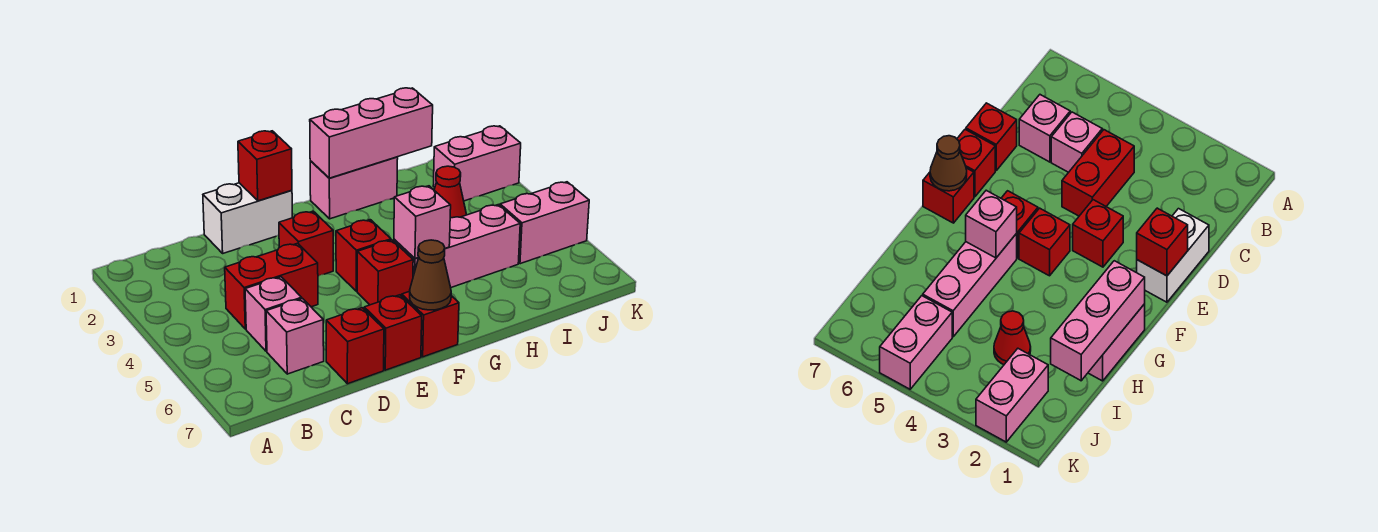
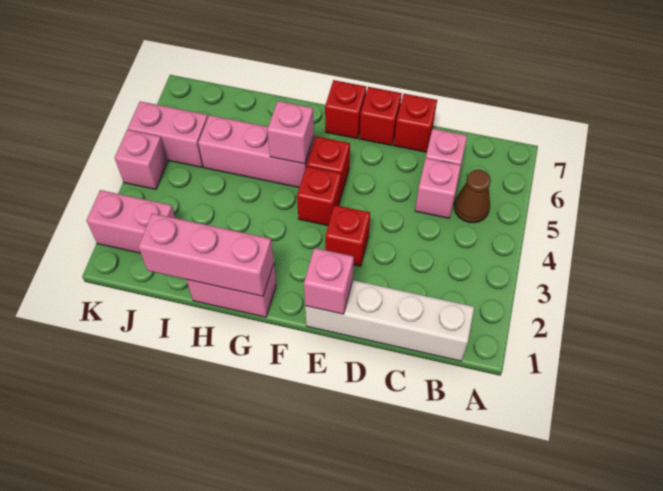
red 1x2 brick [225,243,318,329] -> none
white 1x2 brick [203,183,293,253] -> white 1x4 brick [305,280,474,361]
red 1x1 brick [238,131,292,201] -> pink 1x1 brick [304,248,354,314]
brown 1x1 cone [410,240,451,310] -> brown 1x1 cone moved to [454,170,491,223]
red 1x1 cone [434,166,466,218] -> none
none -> pink 1x1 brick [115,130,168,189]

